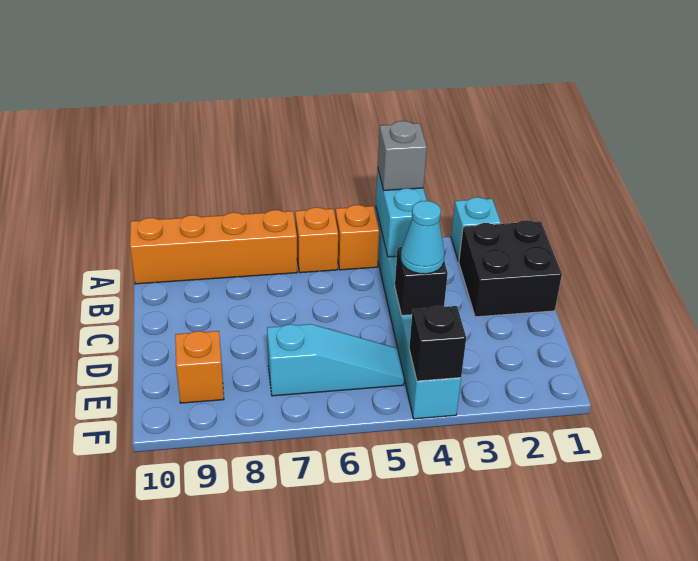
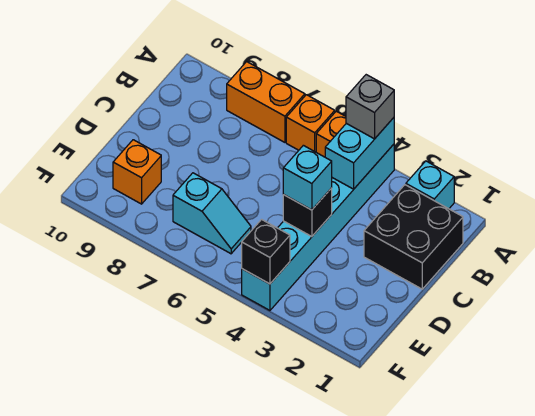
orange 1x4 brick [130,210,297,284] -> orange 1x2 brick [227,62,305,142]
cyan 1x1 cone [401,201,445,274] -> cyan 1x1 brick [283,145,332,210]
cyan 1x3 slope [267,324,404,396] -> cyan 1x2 slope [173,173,251,254]

